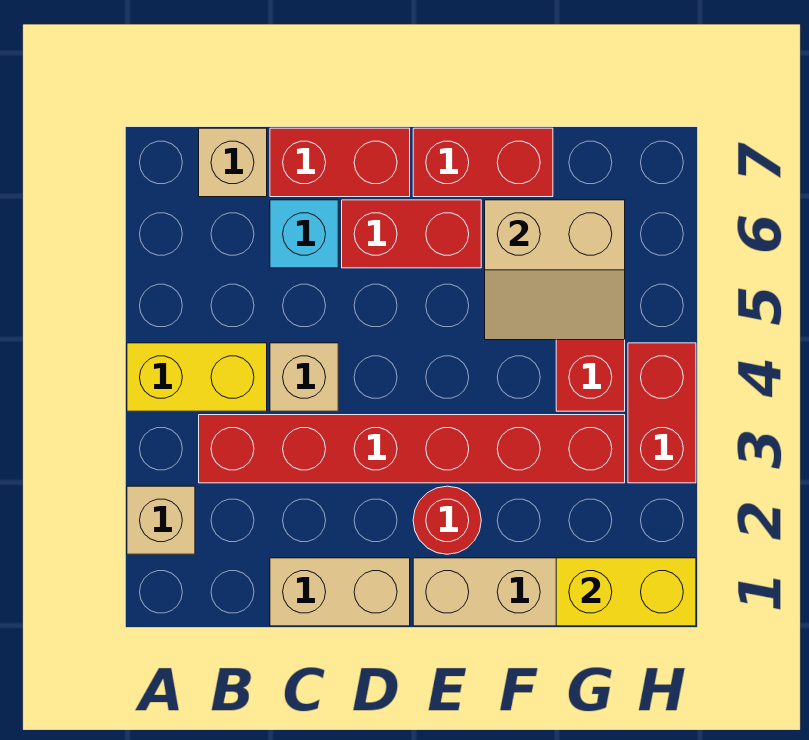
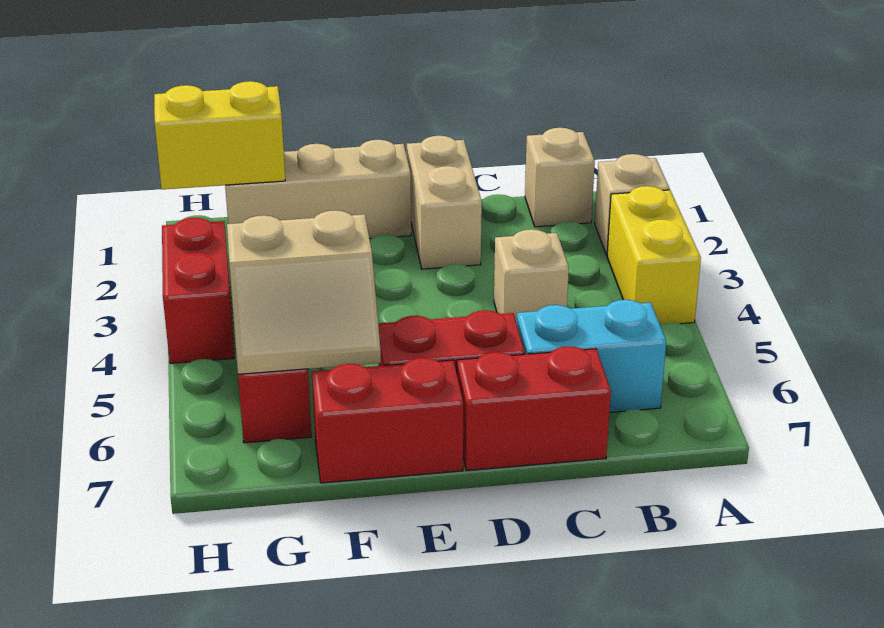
yellow 1x2 brick [127,343,267,411] -> yellow 1x2 brick turned to [607,186,701,325]
red 1x6 brick [199,415,625,483] -> none
tan 1x1 brick [199,128,267,197] -> tan 1x1 brick moved to [525,128,595,227]
tan 1x2 brick [270,558,410,626] -> tan 1x2 brick turned to [407,136,482,269]
cyan 1x1 brick [270,200,338,268] -> cyan 1x2 brick [517,300,666,412]
red 1x1 round brick [413,486,481,554] -> none
tan 2x2 slope [485,200,625,340] -> tan 2x2 slope turned to [227,210,381,374]

